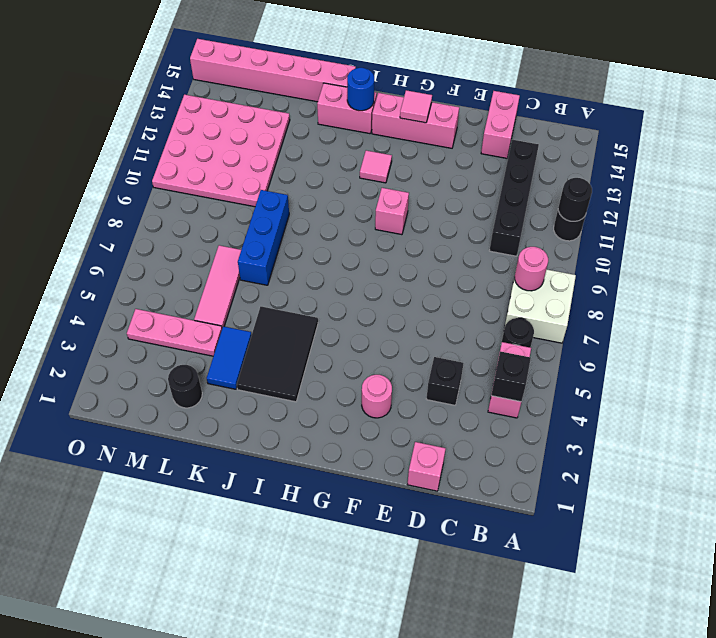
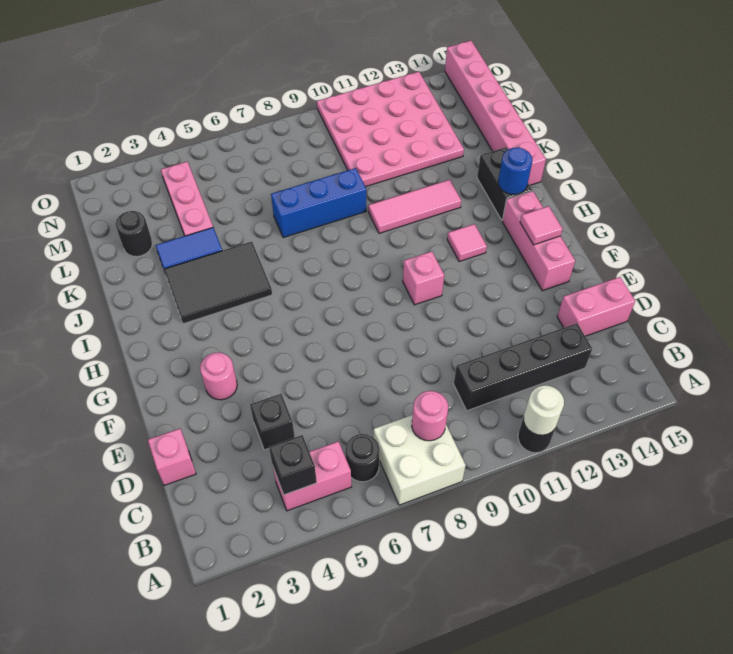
black 1x1 round brick [558,178,592,221] -> white 1x1 round brick [524,385,564,435]
pink 1x2 brick [317,83,377,134] -> black 1x2 brick [477,147,532,220]
pink 1x3 tile [194,245,241,328] -> pink 1x3 tile moved to [368,180,461,233]

